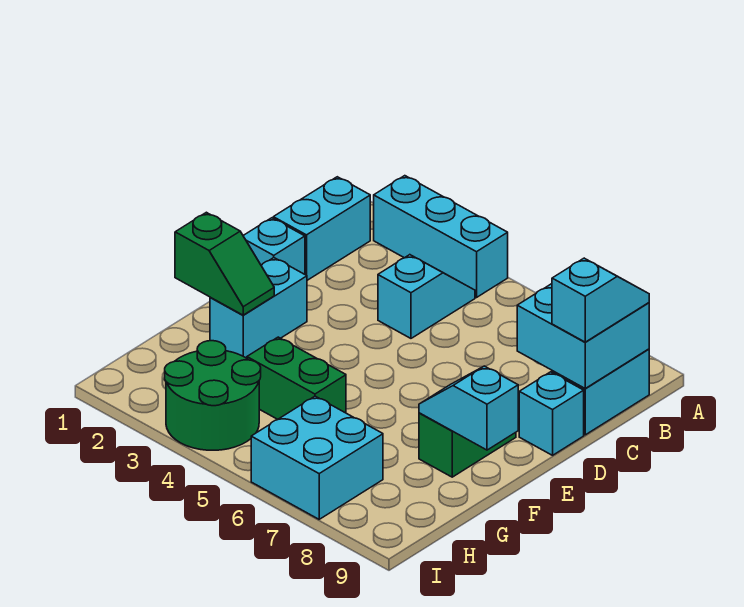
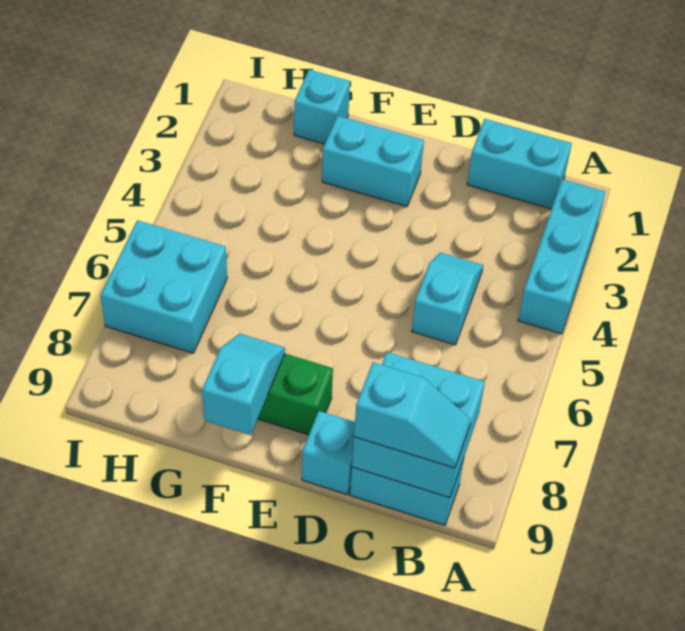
cyan 1x2 slope [378,255,475,338] -> cyan 1x2 slope turned to [412,253,483,345]
cyan 1x1 brick [243,218,305,274] -> cyan 1x1 brick moved to [294,70,350,144]
green 1x2 slope [175,212,274,315] -> none
green 1x2 brick [247,337,346,419] -> none
green 2x2 round brick [165,341,261,450] -> none

